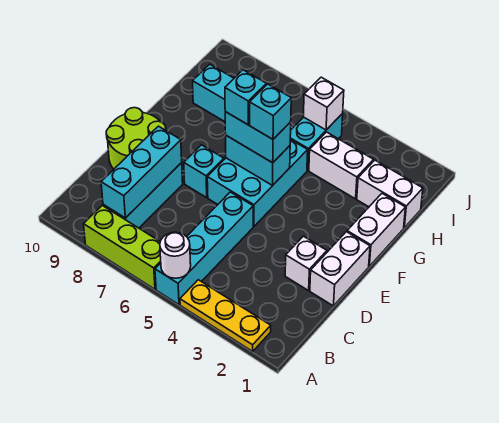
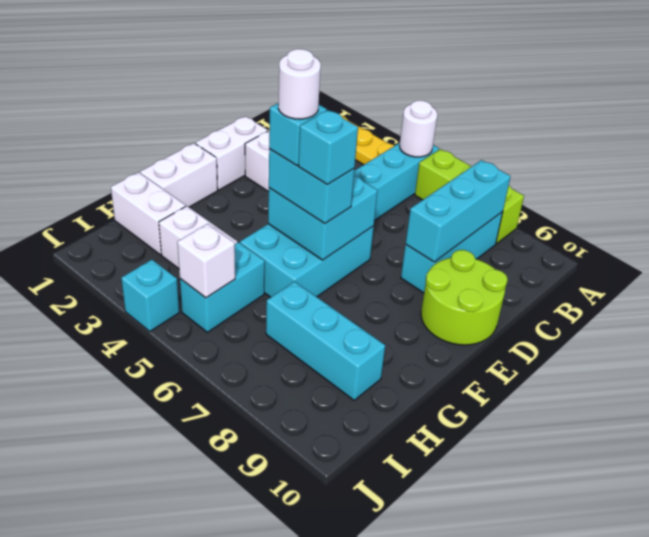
cyan 1x1 brick [184,145,224,198] -> cyan 1x1 brick moved to [121,260,179,331]
cyan 1x2 brick [226,136,290,185] -> cyan 2x2 brick [268,176,378,260]
none -> white 1x1 round brick [278,49,321,119]

